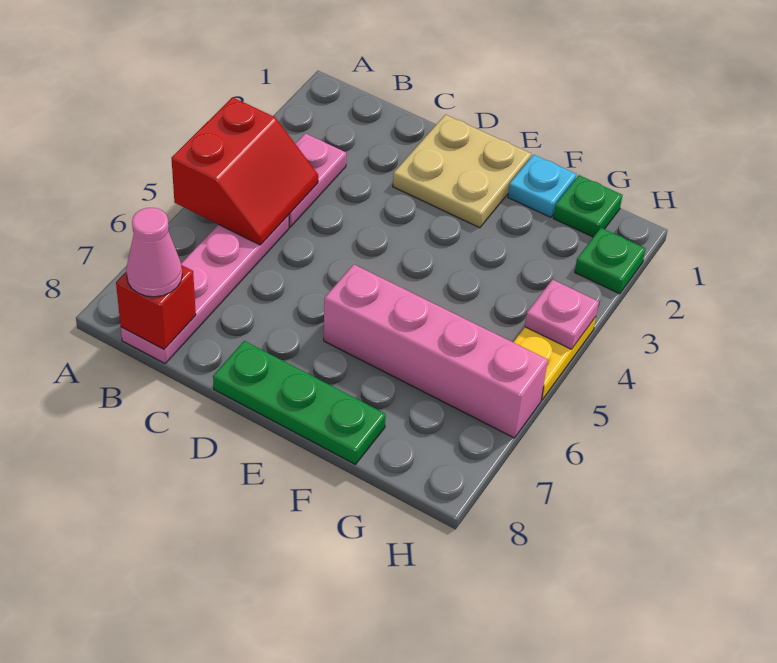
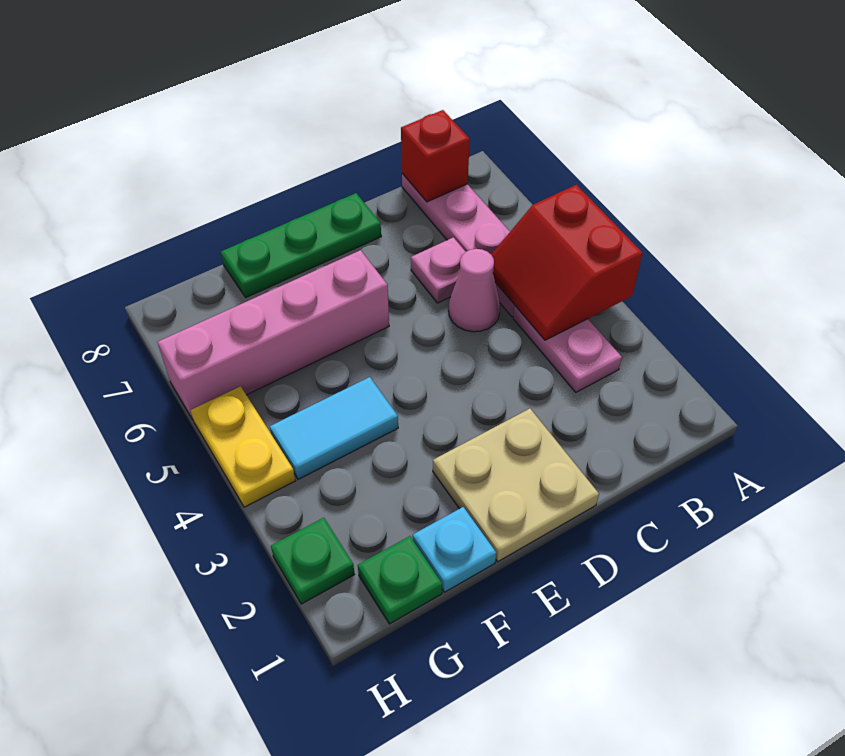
pink 1x1 cone [126,208,182,297] -> pink 1x1 cone moved to [449,249,500,332]
none -> cyan 1x2 tile [270,377,398,479]
pink 1x1 plate [525,279,599,349] -> pink 1x1 plate moved to [411,237,466,303]

